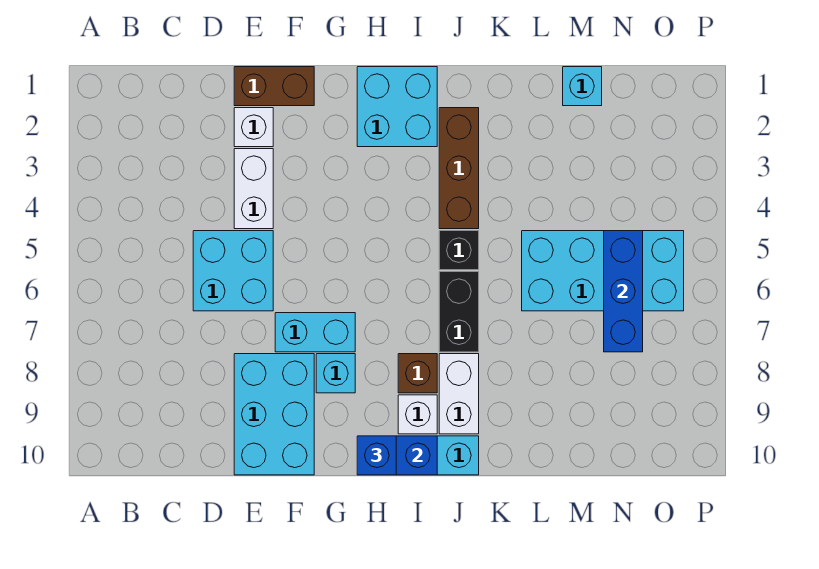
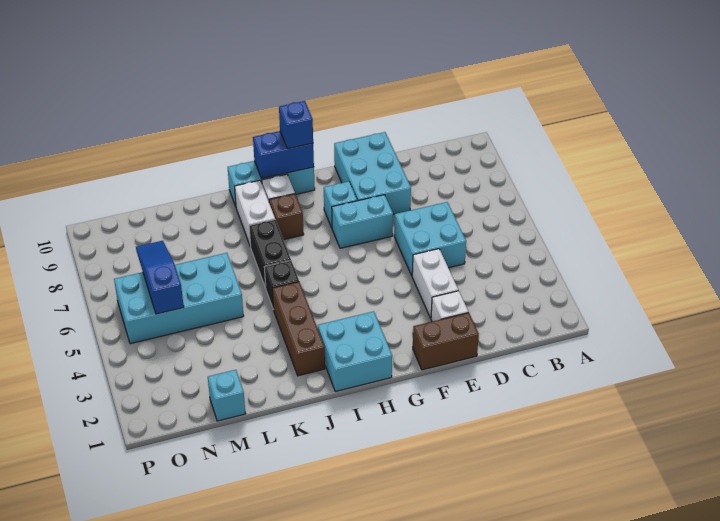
blue 1x3 brick [604,231,643,352] -> blue 1x3 slope [136,241,184,314]

